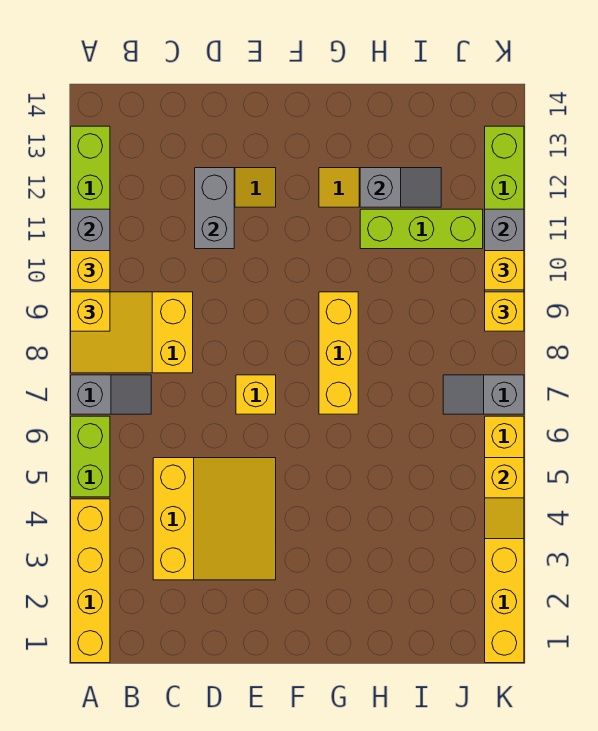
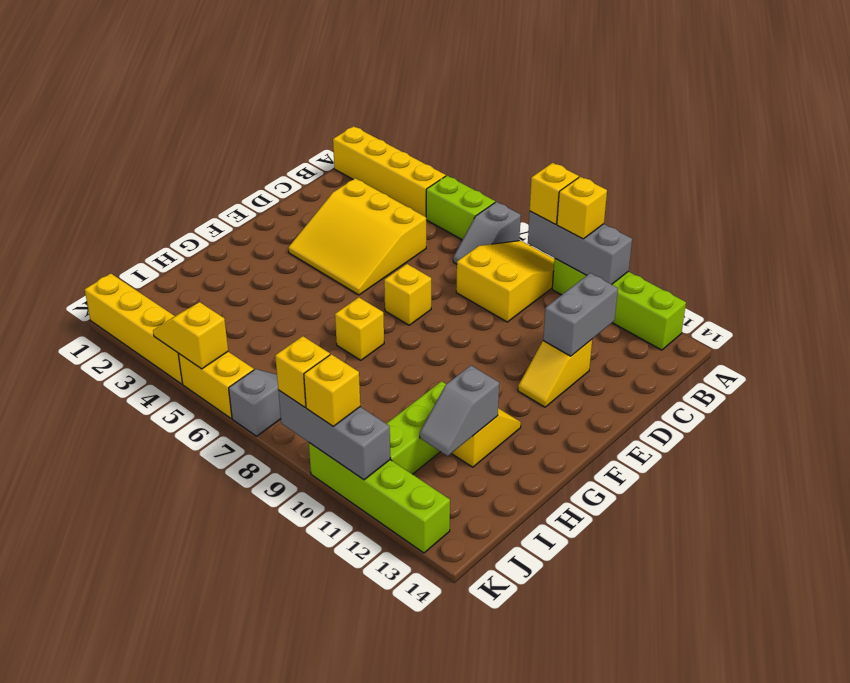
grey 1x2 brick [195,168,234,249] -> grey 1x2 brick turned to [543,273,618,356]
yellow 1x3 brick [319,292,358,414] -> yellow 1x1 brick [335,297,384,360]

